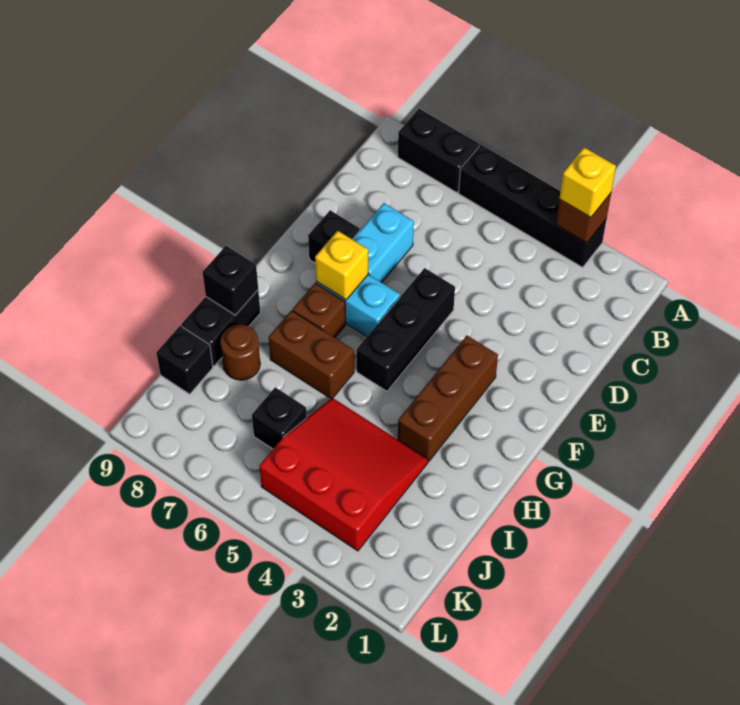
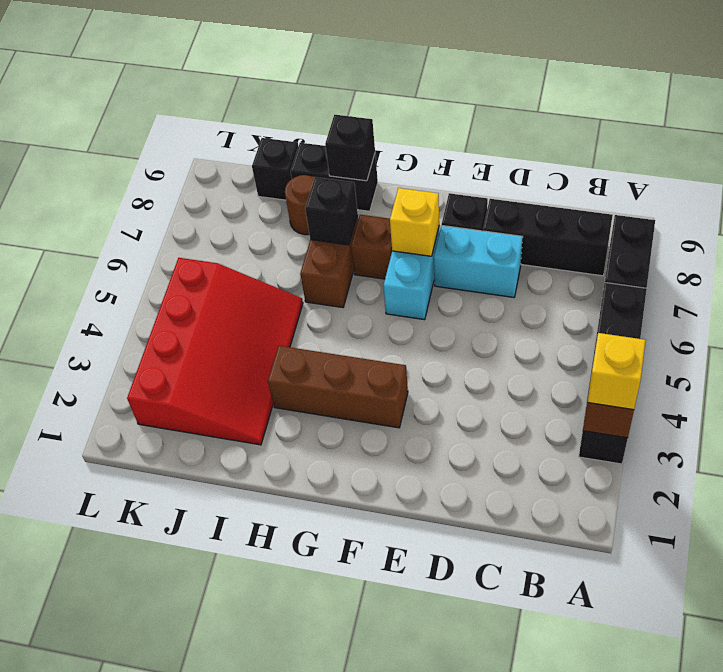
black 1x3 brick [357,268,455,391] -> black 1x3 brick moved to [483,199,613,276]
red 3x3 slope [259,398,428,551] -> red 3x4 slope [127,258,303,445]
black 1x1 brick [252,387,307,449] -> black 1x1 brick moved to [305,177,358,245]

